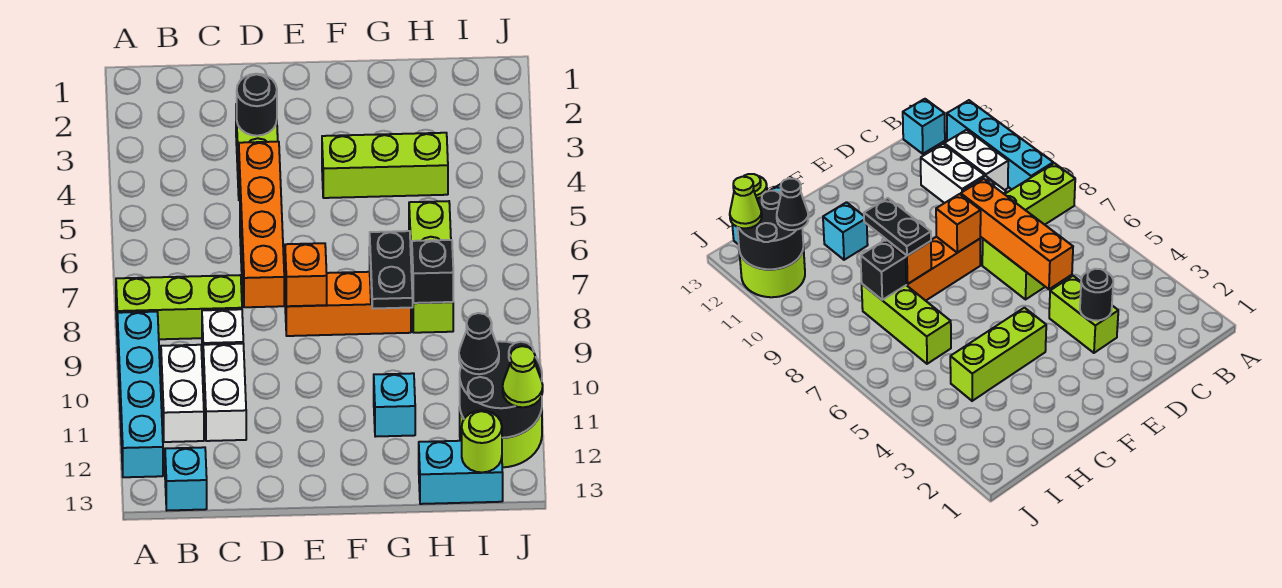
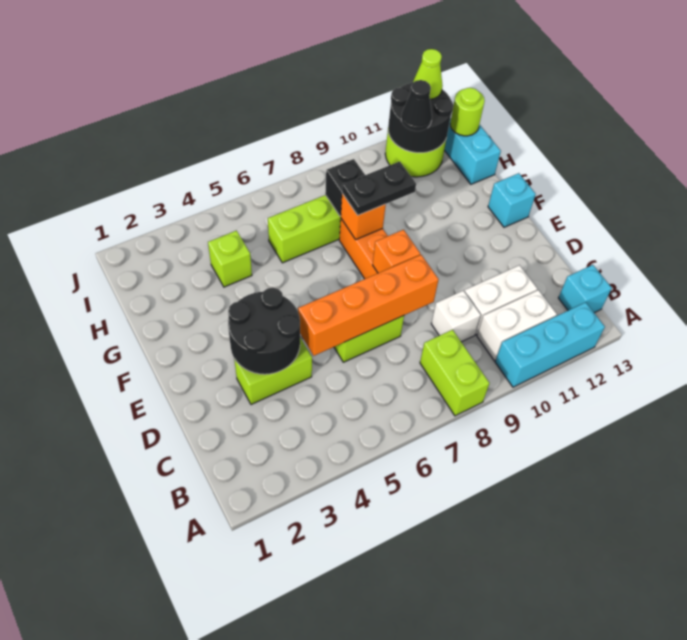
lime 1x3 brick [116,275,242,339] -> lime 1x2 brick [420,330,489,416]
cyan 1x4 brick [117,312,163,477] -> cyan 1x3 brick [495,302,605,387]
black 1x1 round brick [237,74,277,136] -> black 2x2 round brick [228,288,300,374]
lime 1x3 brick [322,133,448,198] -> lime 1x1 brick [208,231,252,287]
cyan 1x1 brick [374,373,415,437] -> cyan 1x1 brick moved to [488,173,536,227]

